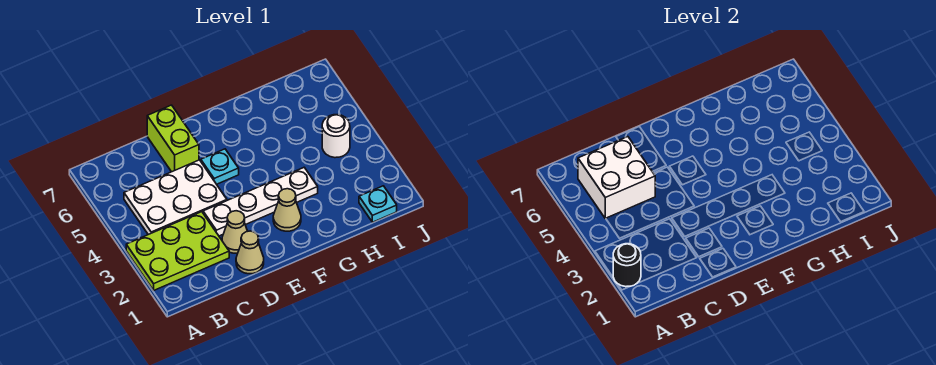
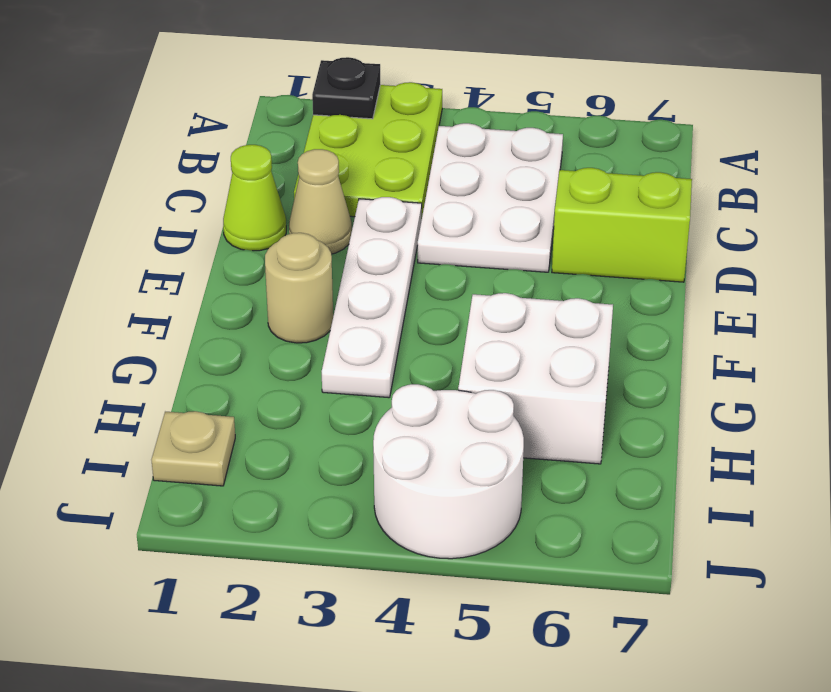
black 1x1 round brick [613,244,641,287] -> black 1x1 plate [312,57,380,119]
white 2x2 brick [578,137,655,219] -> white 2x2 brick moved to [458,293,613,464]
tan 1x1 cone [236,231,264,274] -> lime 1x1 cone [223,145,286,251]
cyan 1x1 plate [201,149,239,184] -> none
tan 1x1 cone [273,189,301,231] -> tan 1x1 round brick [265,233,333,343]
cyan 1x1 plate [359,186,397,222] -> tan 1x1 plate [152,411,235,486]
white 1x1 round brick [322,115,350,158] -> white 2x2 round brick [373,384,524,559]

